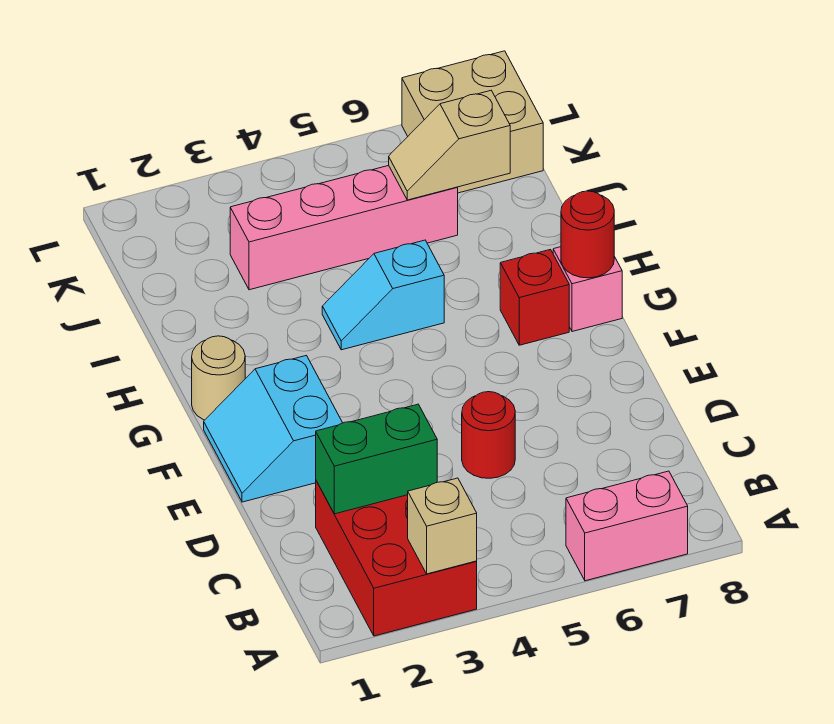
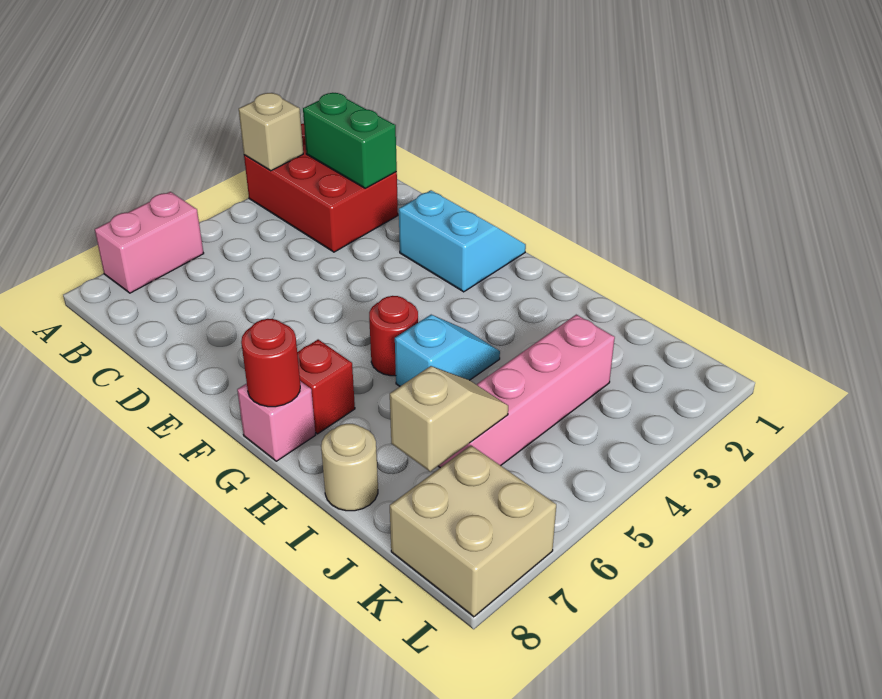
green 1x2 brick [316,404,437,514] -> green 1x2 brick turned to [303,93,397,188]
red 1x1 round brick [462,392,515,478] -> red 1x1 round brick moved to [369,296,418,376]
tan 1x1 round brick [192,336,245,420] -> tan 1x1 round brick moved to [321,424,378,511]

